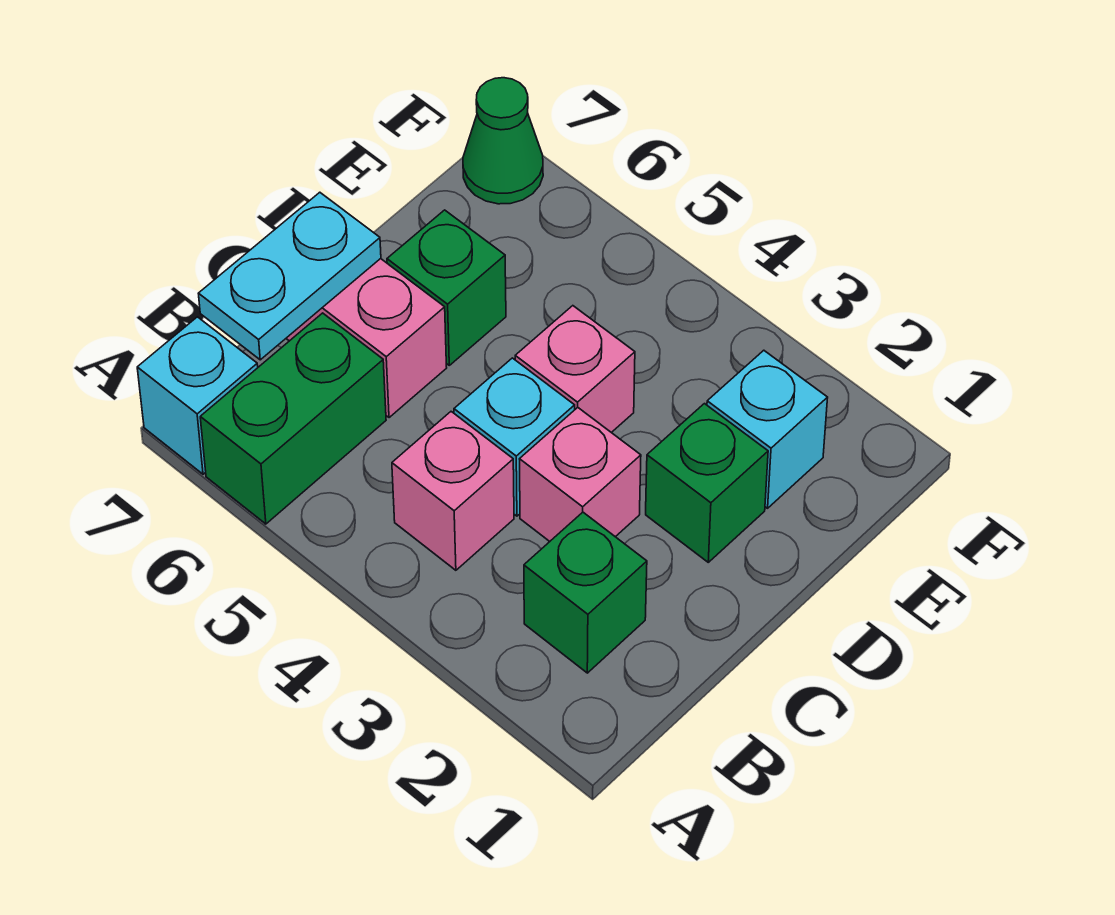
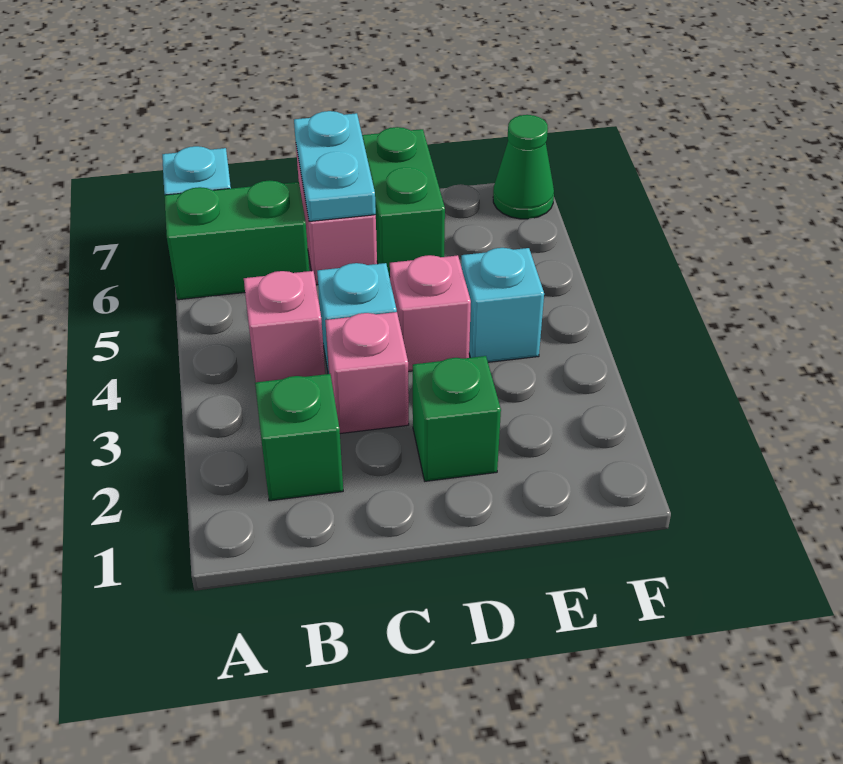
cyan 1x2 plate [198,192,381,360] -> cyan 1x2 plate turned to [294,111,376,221]
green 1x1 brick [387,210,506,365] -> green 1x2 brick [362,127,445,277]
cyan 1x1 brick [707,350,828,508] -> cyan 1x1 brick moved to [461,248,544,362]

